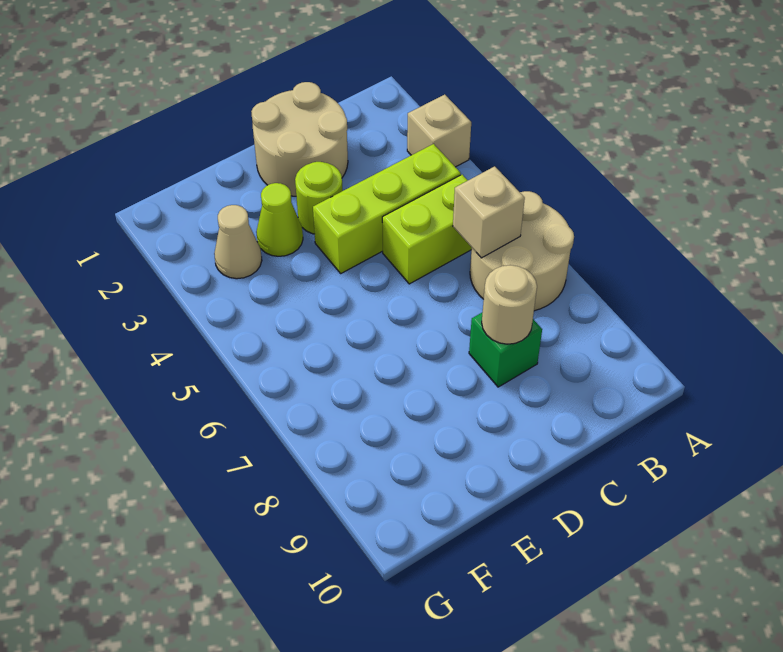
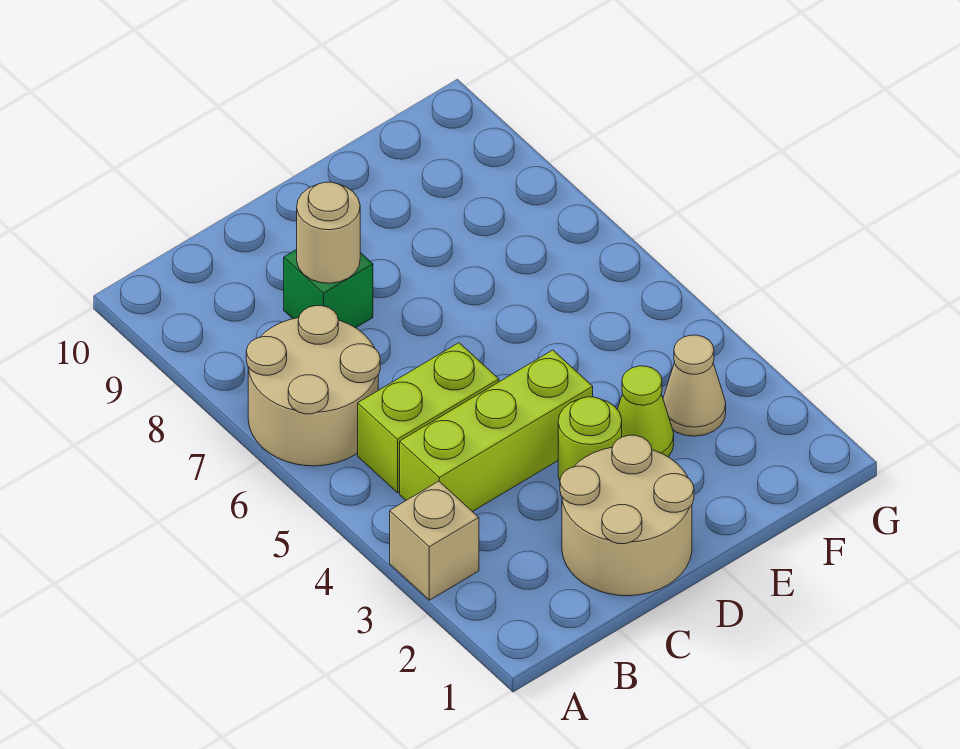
tan 1x1 brick [453,166,525,258] -> none

